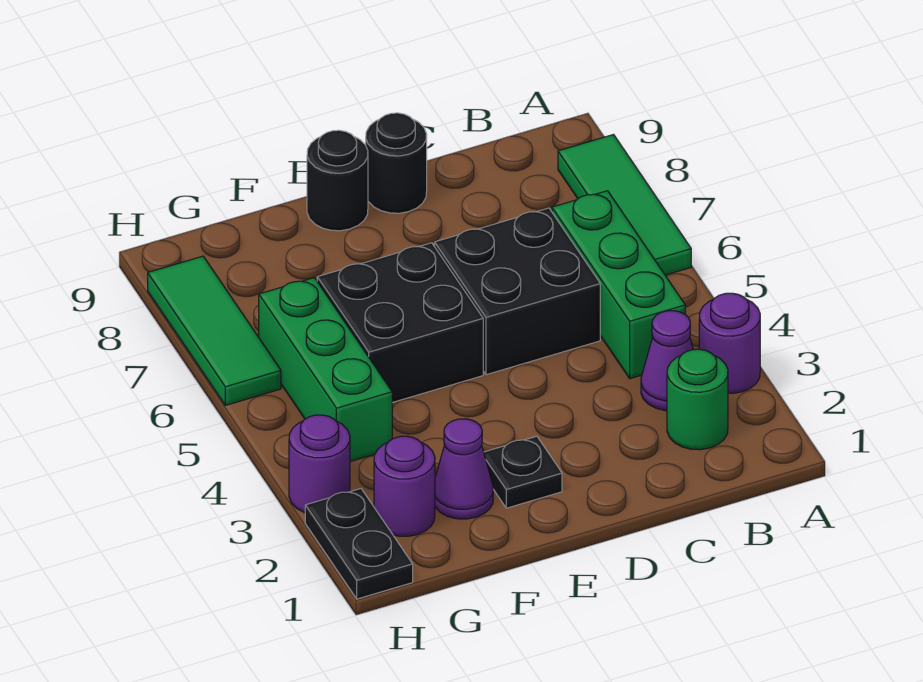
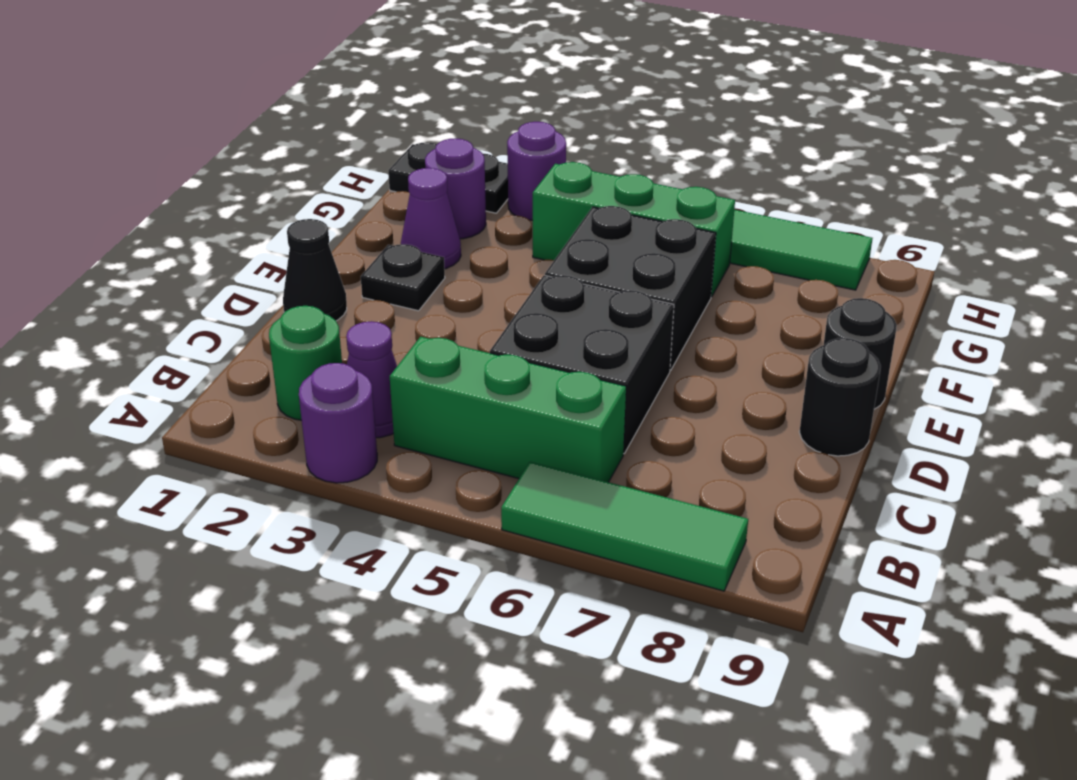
none -> black 1x1 cone [283,219,347,321]

